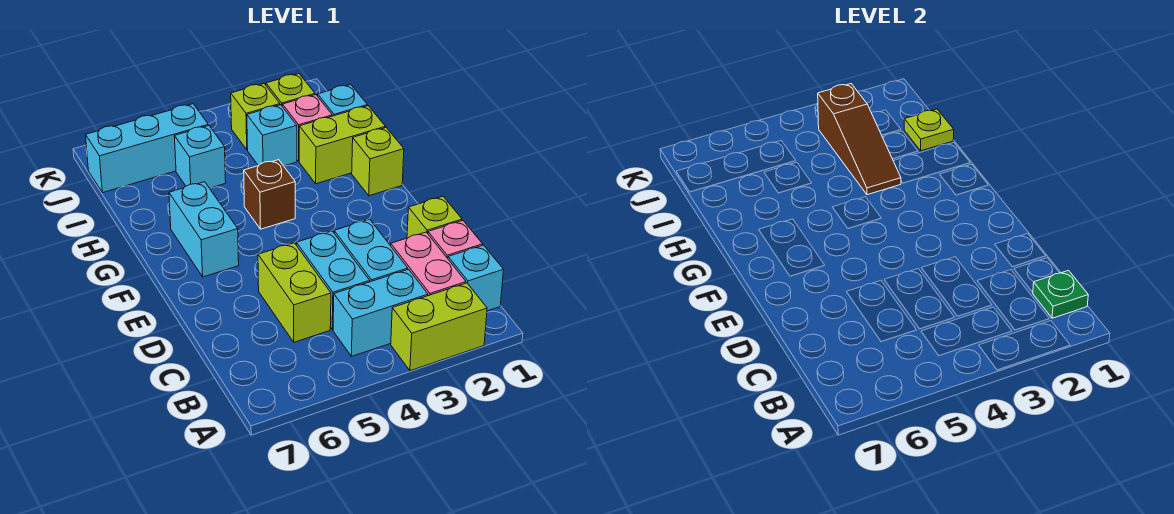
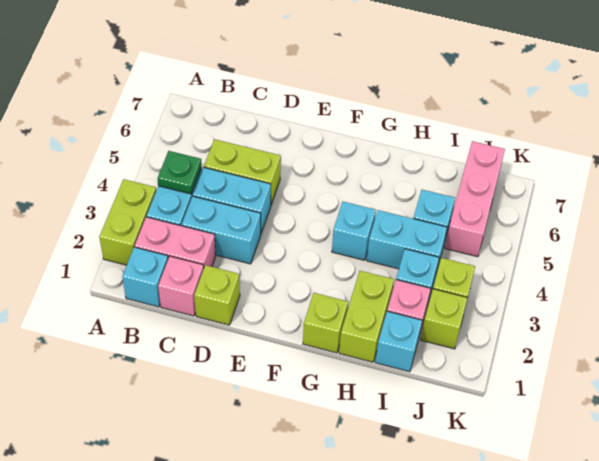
green 1x1 plate [1033,270,1088,318] -> green 1x1 plate moved to [157,151,202,194]
cyan 1x2 brick [169,182,239,277] -> cyan 1x2 brick moved to [367,210,447,273]
brown 1x1 brick [244,160,295,229] -> cyan 1x1 brick [332,202,376,260]
brown 1x3 slope [818,84,901,195] -> none
lime 1x1 plate [904,109,954,151] -> none
cyan 1x3 brick [86,104,208,193] -> pink 1x3 brick [445,141,505,257]

